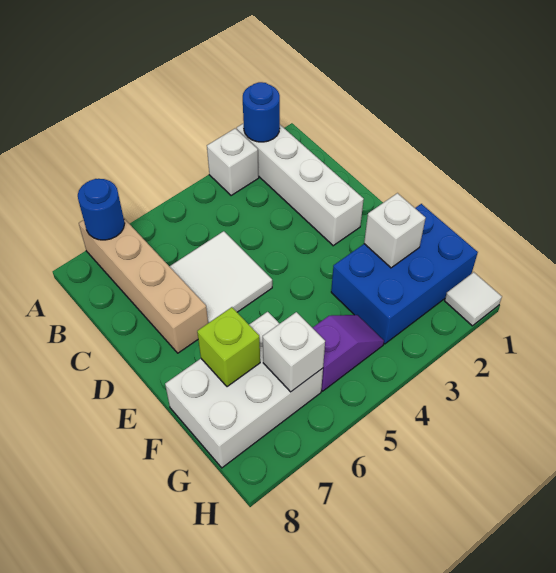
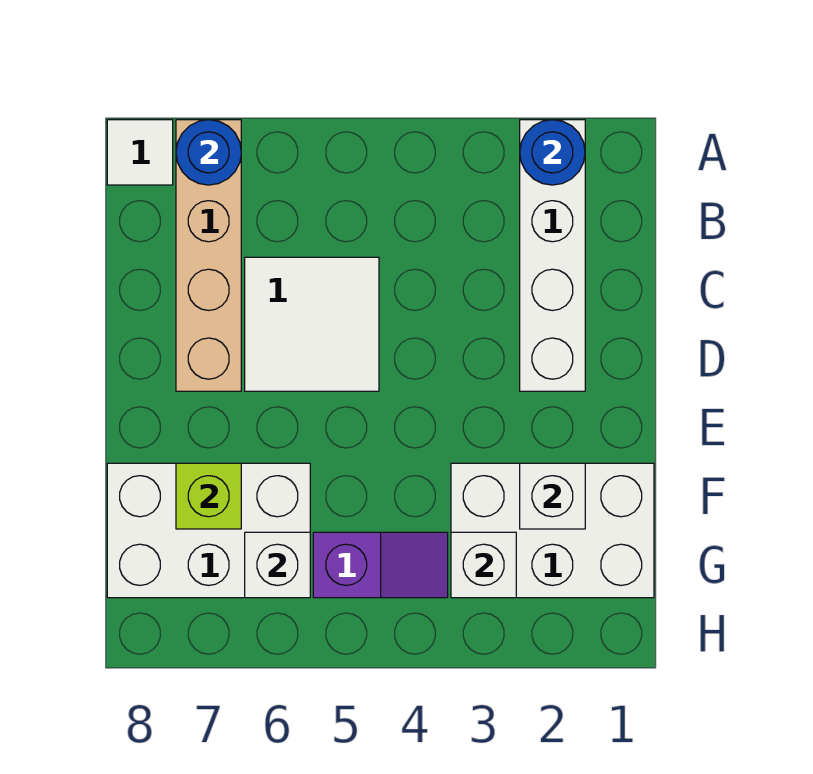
white 1x1 brick [207,129,259,196] -> white 1x1 brick moved to [451,532,516,598]
blue 2x3 brick [331,204,478,344] -> white 2x3 brick [451,463,654,598]
white 1x1 tile [445,272,502,326] -> white 1x1 tile moved to [107,120,173,185]

